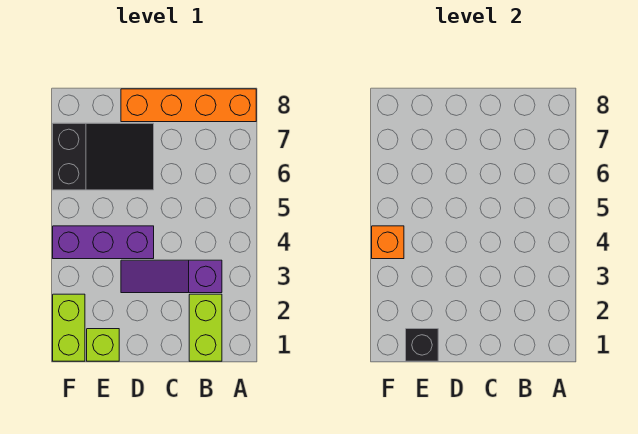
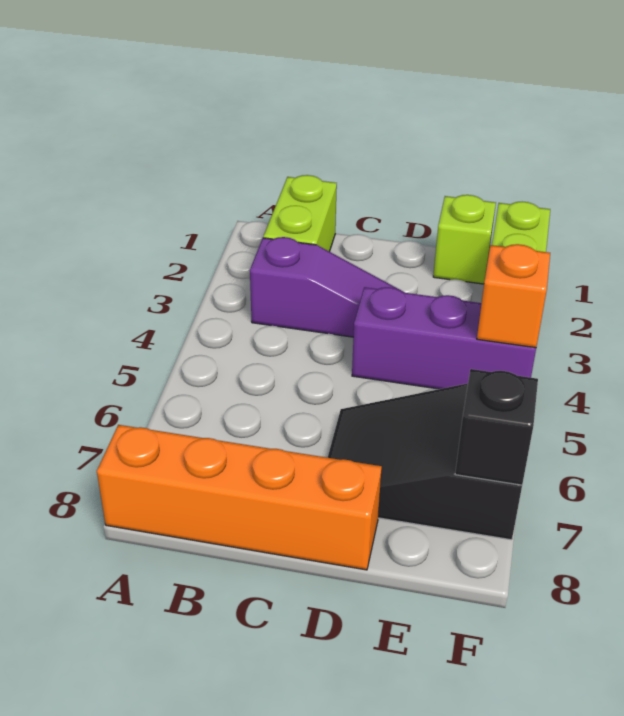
black 1x1 brick [406,329,438,361] -> black 1x1 brick moved to [455,369,538,485]

